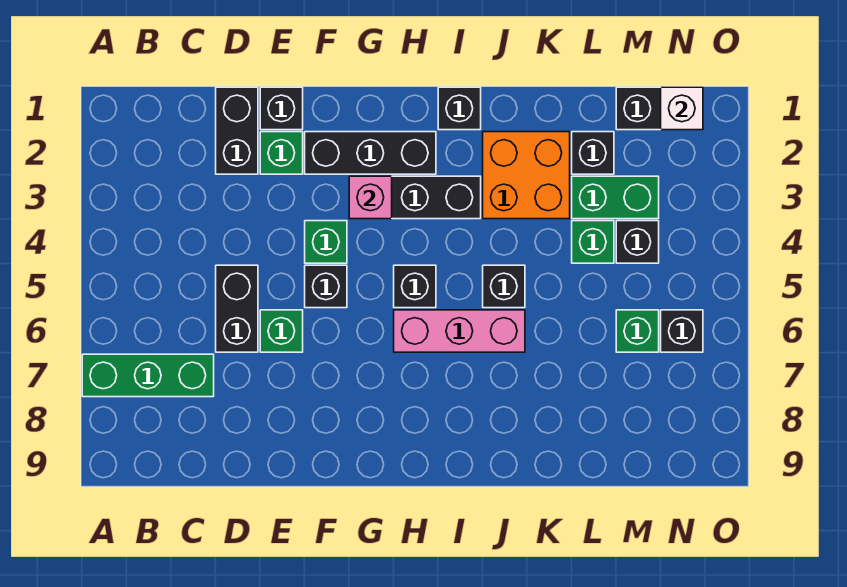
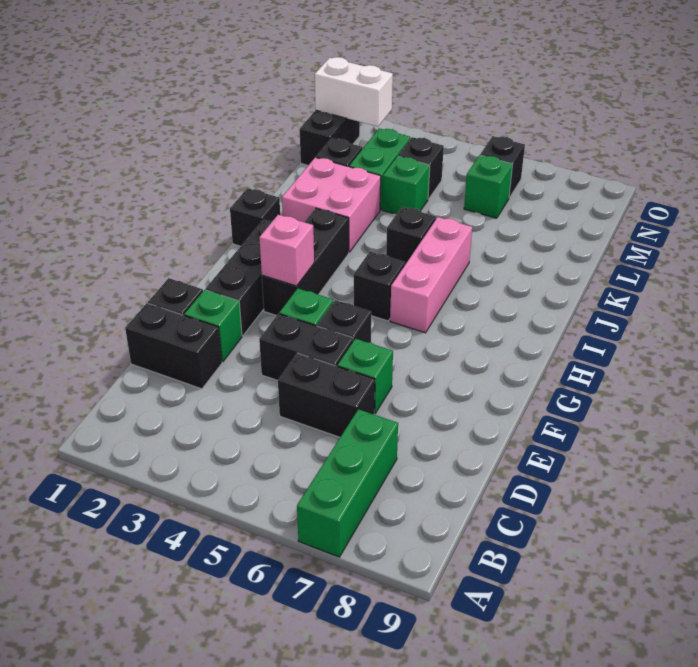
none -> black 1x2 brick [259,314,353,381]
orange 2x2 brick [483,132,570,219] -> pink 2x2 brick [282,157,381,252]
white 1x1 brick [661,87,703,130] -> white 1x2 brick [315,57,393,127]

